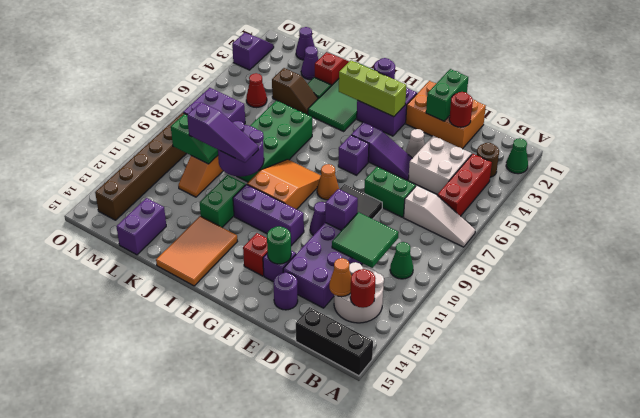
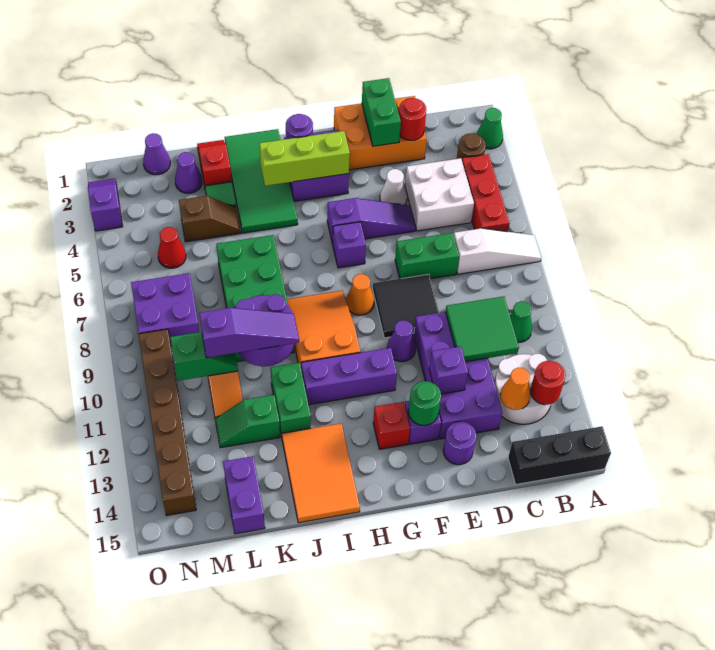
purple 1x1 brick [325,189,358,231] -> purple 1x1 brick moved to [429,346,468,394]
none -> green 1x2 slope [215,395,280,448]

